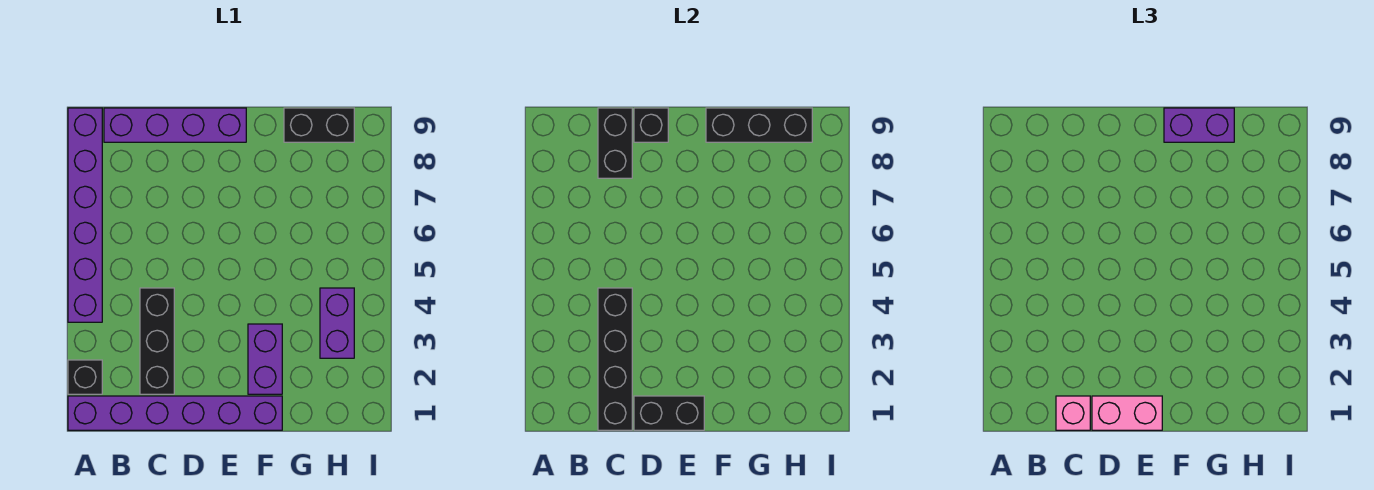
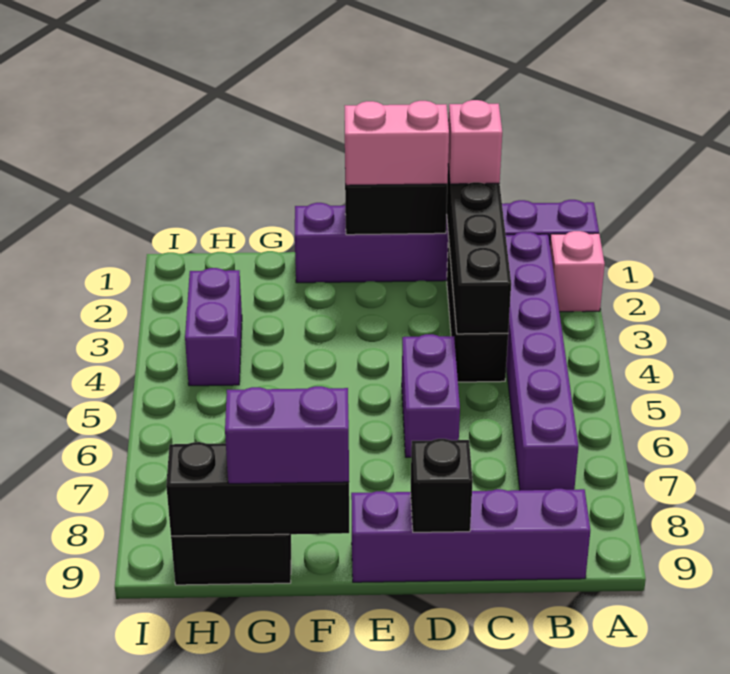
black 1x1 brick [68,360,102,394] -> pink 1x1 brick [550,231,605,312]
purple 1x6 brick [68,108,102,322] -> purple 1x6 brick moved to [506,231,578,490]
black 1x2 brick [598,108,632,178] -> none
purple 1x2 brick [248,324,282,394] -> purple 1x2 brick moved to [402,334,460,457]

